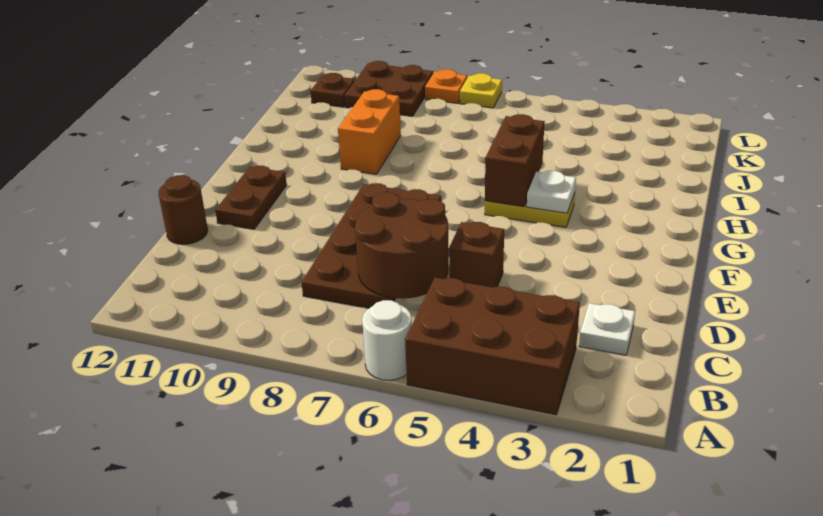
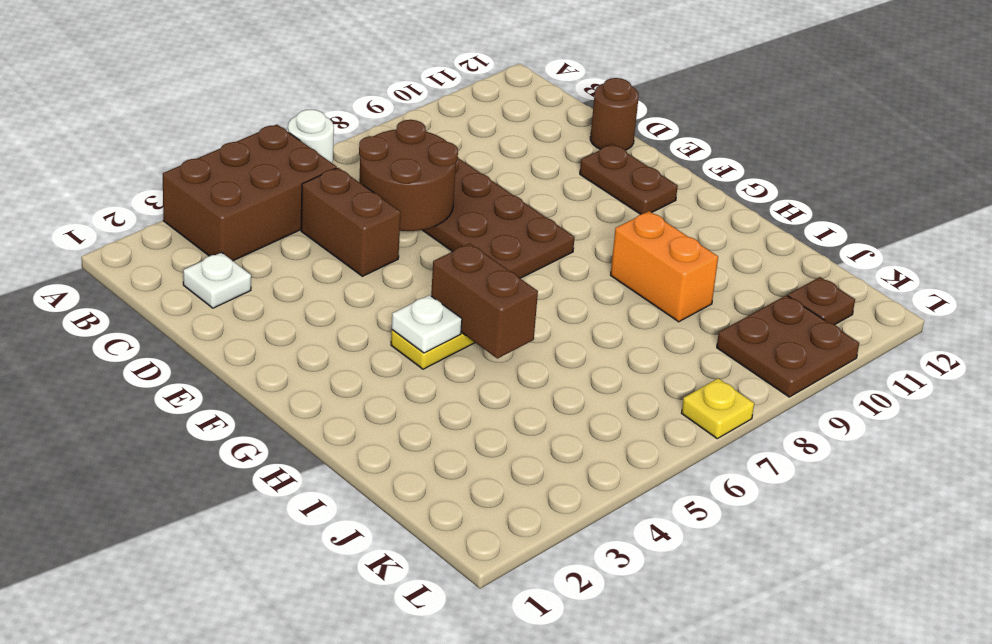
brown 1x1 brick [449,222,504,287] -> brown 1x2 brick [301,168,401,276]
orange 1x1 plate [425,69,467,103] -> none

